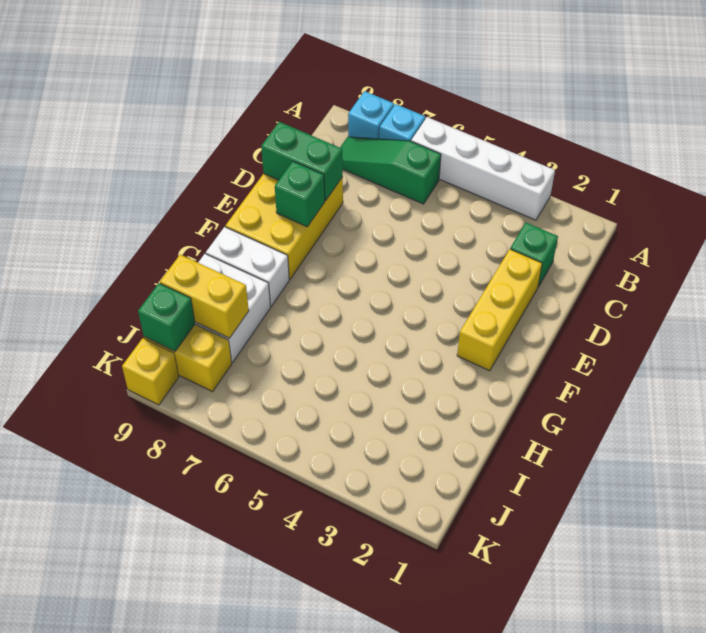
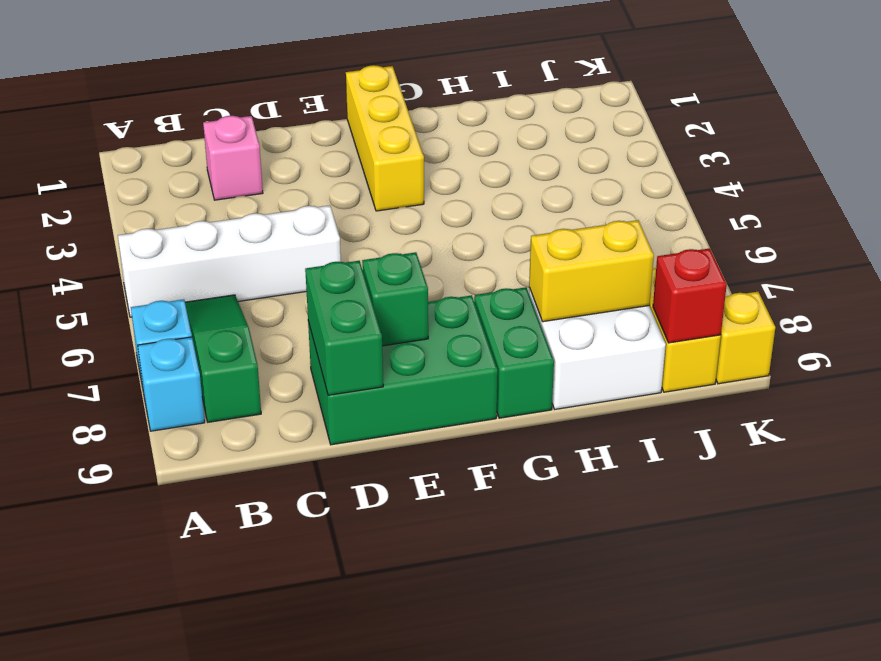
white 1x4 brick [411,117,555,220] -> white 1x4 brick turned to [118,205,341,317]
green 1x3 slope [340,137,441,204] -> green 1x3 slope turned to [185,295,261,422]
green 1x1 brick [510,223,558,287] -> pink 1x1 brick [203,116,263,200]
yellow 1x3 brick [457,249,542,371] -> yellow 1x3 brick turned to [346,65,424,211]
yellow 2x3 brick [226,174,343,279] -> green 2x3 brick [308,295,498,445]
white 1x2 brick [206,227,289,306] -> green 1x2 brick [474,287,554,418]
yellow 1x2 brick [160,255,249,338] -> yellow 1x2 brick turned to [529,220,654,322]
green 1x1 brick [138,283,195,351] -> red 1x1 brick [653,248,727,343]

